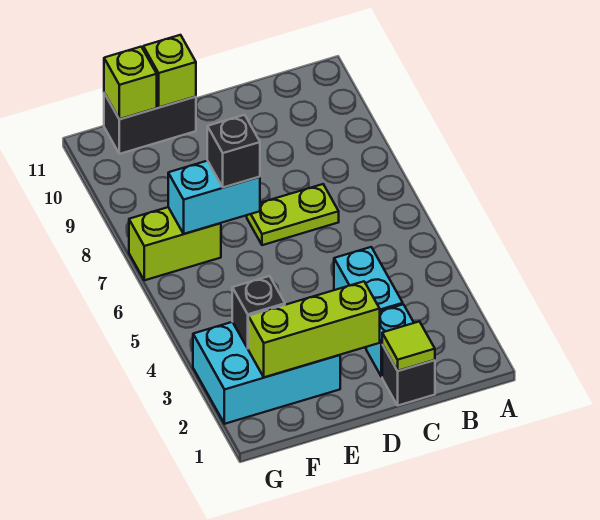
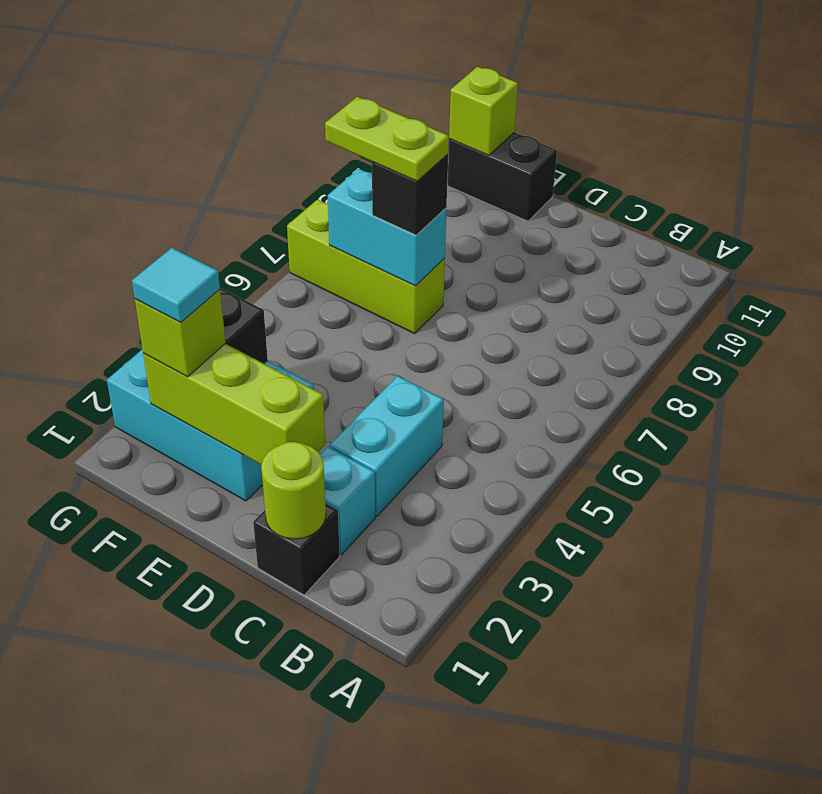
lime 1x1 tile [382,321,435,371] -> lime 1x1 round brick [261,442,326,539]
lime 1x2 plate [247,184,339,245] -> lime 1x2 plate moved to [325,97,449,181]
lime 1x1 brick [143,35,196,107] -> lime 1x1 brick moved to [135,289,226,377]
none -> cyan 1x1 tile [132,248,220,322]
lime 1x2 brick [129,207,221,280] -> lime 1x3 brick [287,200,445,333]

